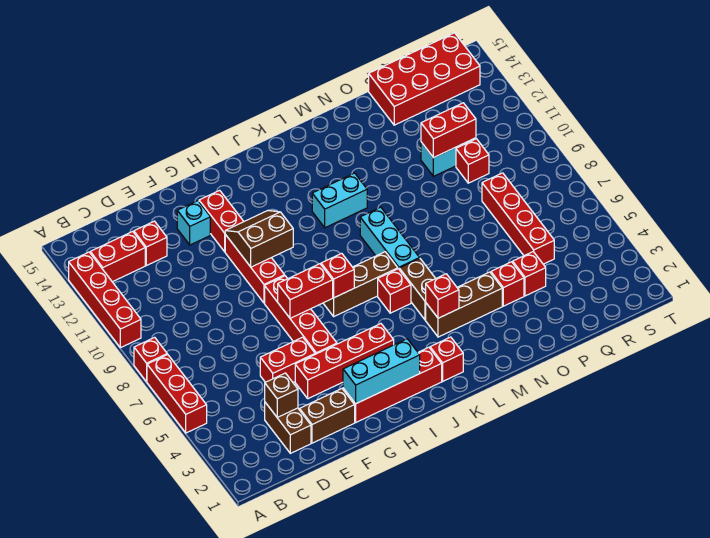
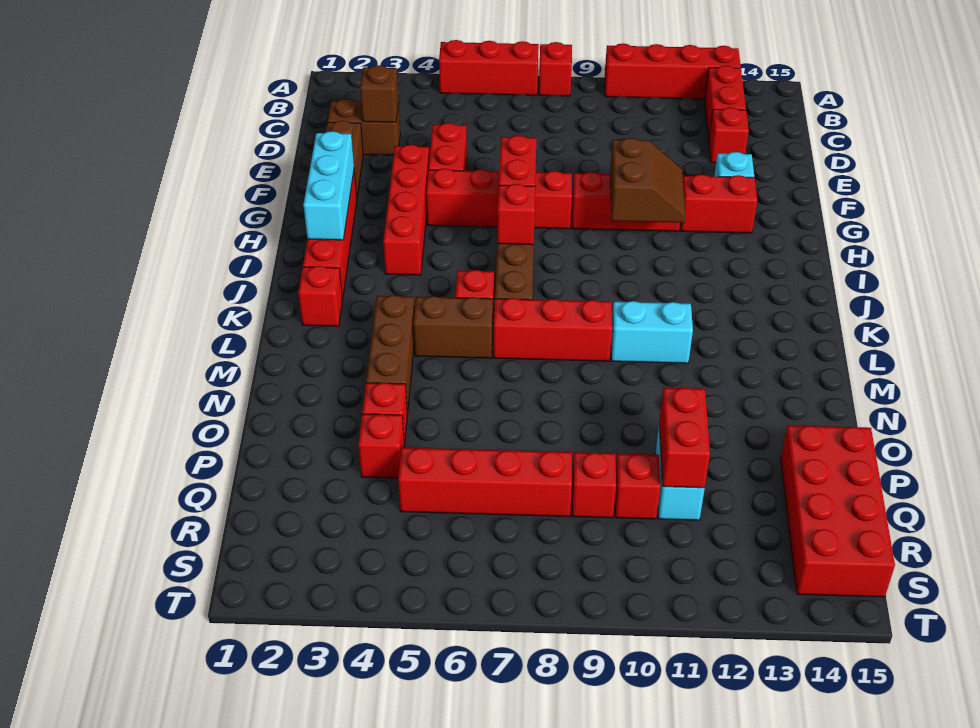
cyan 1x2 brick [312,173,367,228] -> cyan 1x2 brick turned to [611,301,693,363]
red 1x1 brick [426,274,459,318] -> red 1x1 brick moved to [572,452,616,518]
cyan 1x3 brick [360,207,420,269] -> red 1x3 brick [493,298,612,361]

